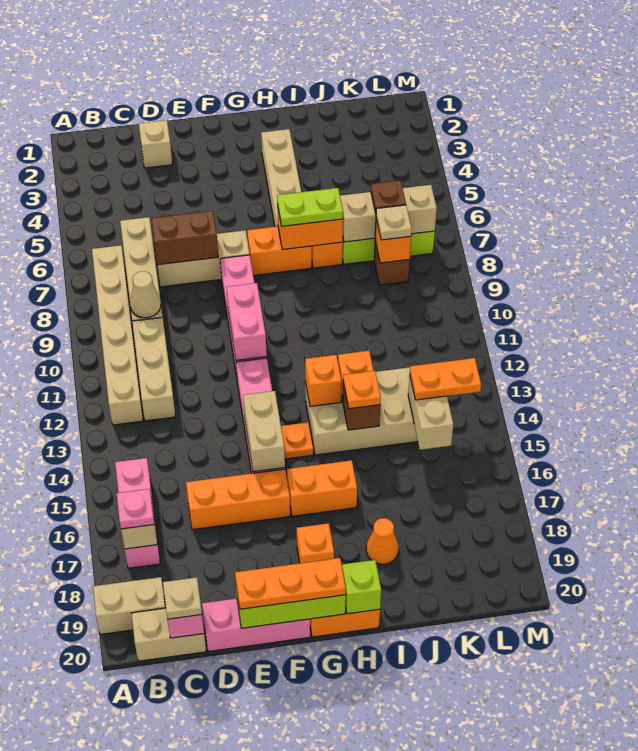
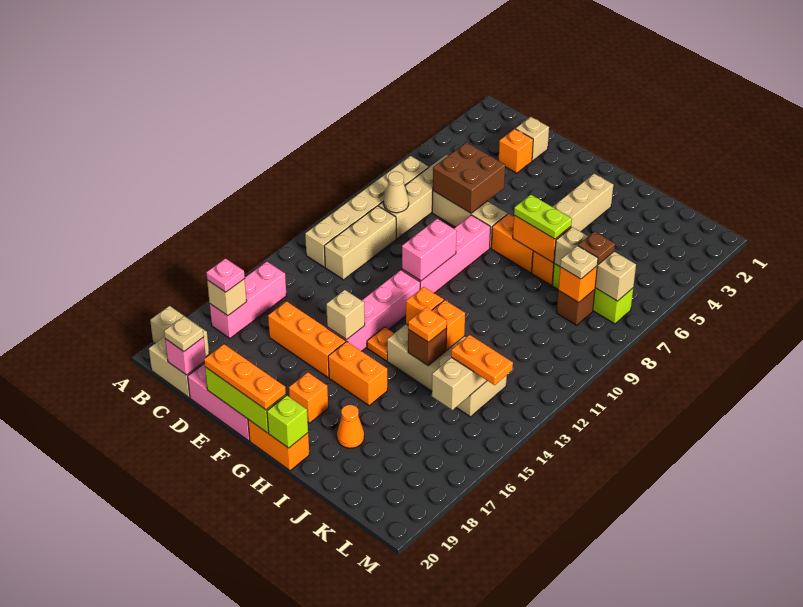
none -> orange 1x1 brick [499,129,533,173]
brown 1x2 brick [152,211,218,265] -> brown 2x2 brick [433,143,505,213]
tan 1x2 brick [243,391,285,472] -> tan 1x1 brick [326,290,365,340]

